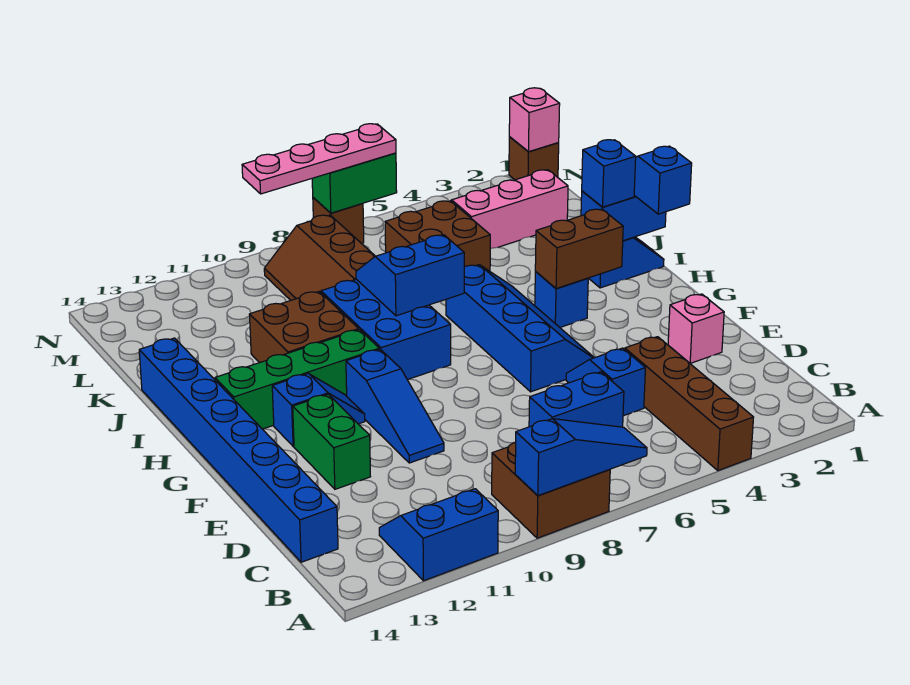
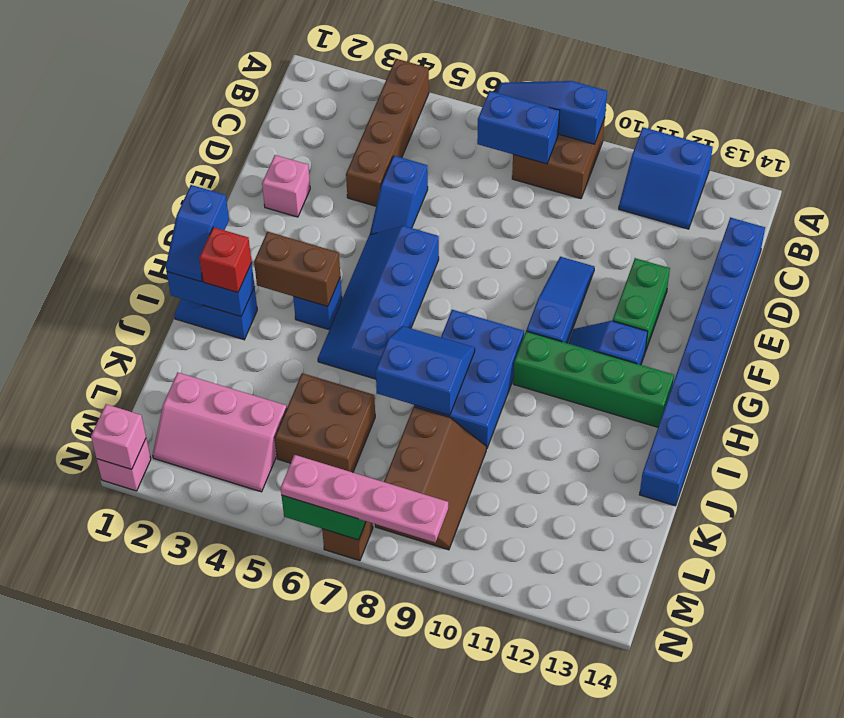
blue 1x1 brick [582,140,636,207] -> red 1x1 brick [199,227,252,293]
blue 2x2 slope [356,235,464,316] -> blue 2x2 slope turned to [376,326,475,415]
brown 2x2 brick [249,292,359,363] -> none
brown 1x1 brick [509,137,559,180] -> pink 1x1 brick [97,439,151,491]

